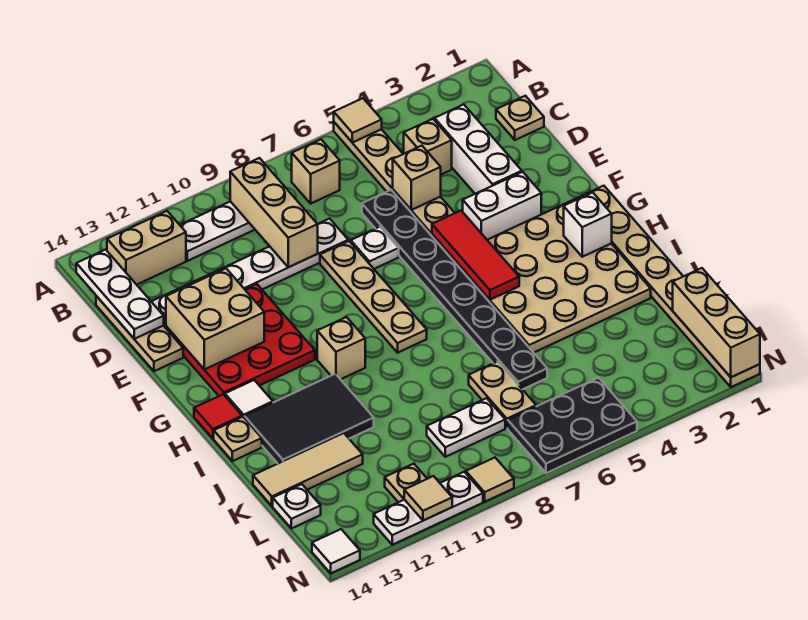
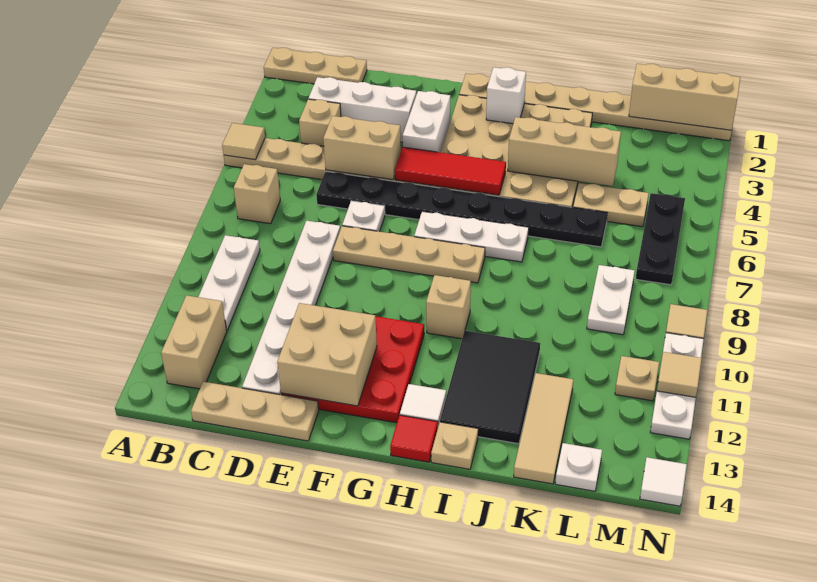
tan 1x3 brick [230,158,318,267] -> tan 1x3 brick moved to [508,117,621,186]
white 1x3 plate [76,250,164,339] -> white 1x3 plate moved to [414,211,529,262]
tan 1x1 plate [496,96,544,140] -> tan 1x3 plate [264,48,367,84]
tan 1x1 brick [393,146,441,210] -> tan 1x2 brick [323,116,401,180]
tan 1x2 plate [469,361,536,428] -> tan 1x2 plate moved to [573,183,649,227]
black 2x3 plate [508,378,637,473] -> black 1x3 plate [636,193,685,285]

